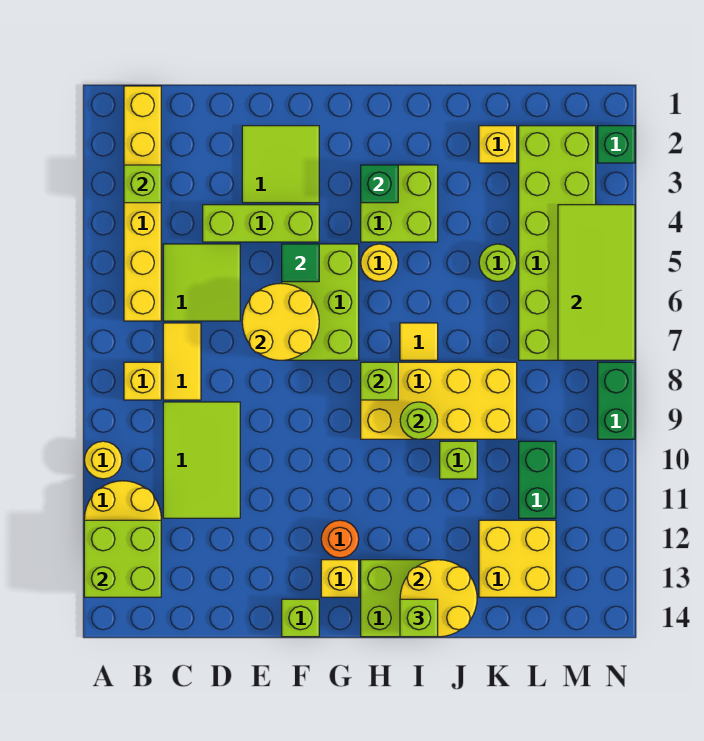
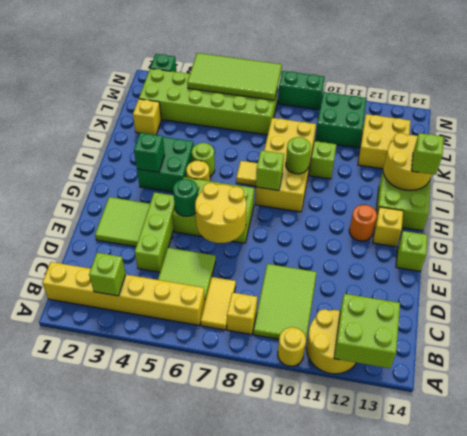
yellow 1x2 tile [163,323,201,400] -> yellow 1x2 tile turned to [201,277,236,330]
lime 2x3 tile [163,402,240,518] -> lime 2x3 tile turned to [253,264,317,339]
green 1x1 tile [282,244,319,282] -> green 1x1 round brick [173,179,198,216]
lime 2x2 brick [361,165,438,242] -> green 2x2 brick [137,137,194,192]
lime 1x1 round brick [479,244,517,281] -> lime 1x1 round brick moved to [192,143,215,176]
green 1x2 brick [519,441,556,518] -> green 2x2 brick [315,92,367,148]

